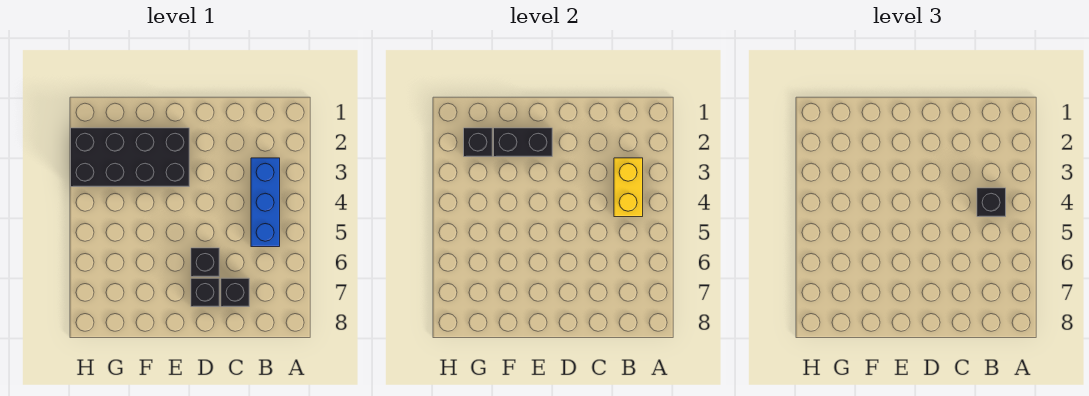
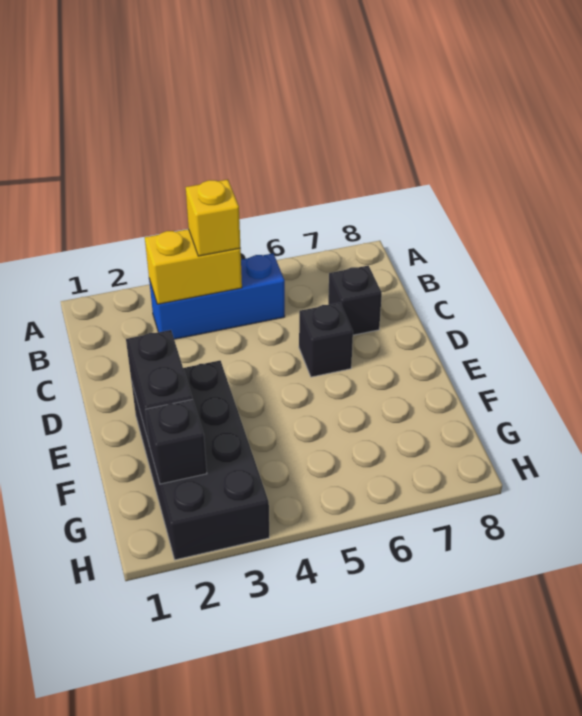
black 1x1 brick [977,188,1006,217] -> yellow 1x1 brick [186,180,240,256]
black 1x1 brick [191,278,219,307] -> none

